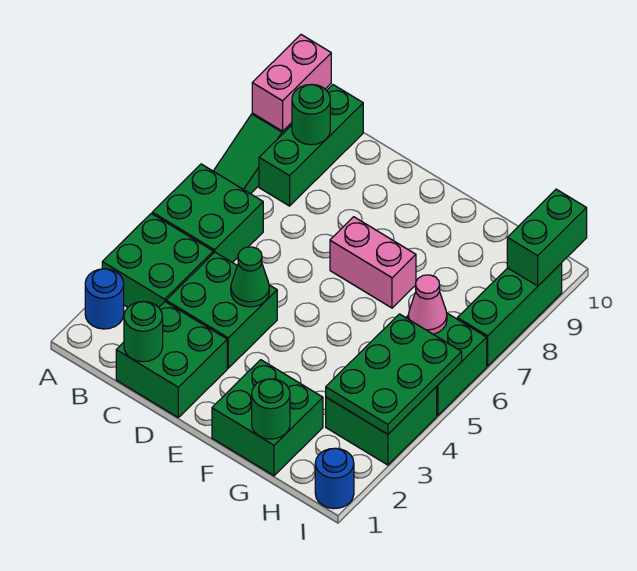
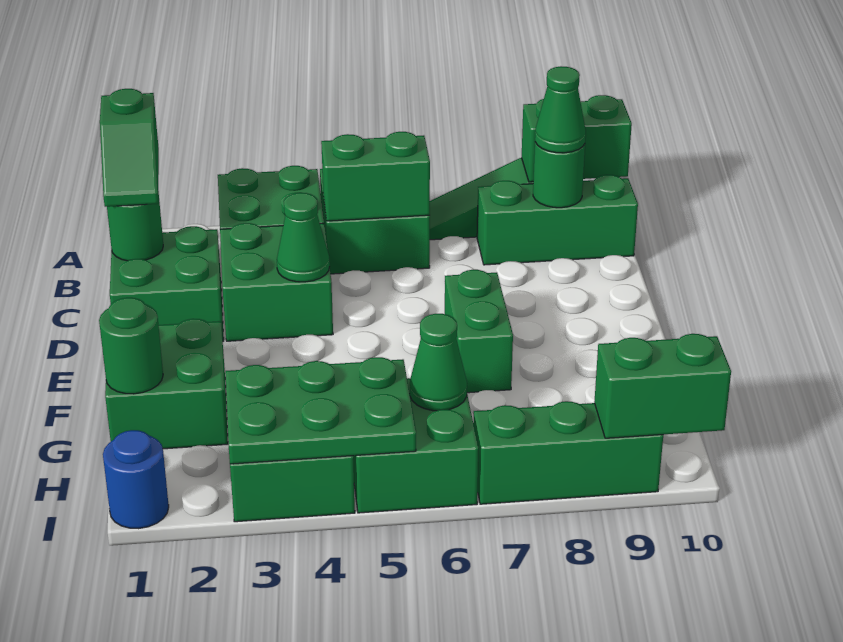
blue 1x1 round brick [85,269,124,329] -> none
pink 1x2 brick [252,35,331,131] -> green 1x2 brick [522,95,632,182]
none -> green 1x2 slope [100,89,159,207]
none -> green 1x2 brick [321,132,430,221]
none -> green 1x1 cone [535,66,586,153]
pink 1x2 brick [330,217,416,308] -> green 1x2 brick [445,270,513,393]
pink 1x1 cone [408,275,447,334] -> green 1x1 cone [410,314,467,411]

